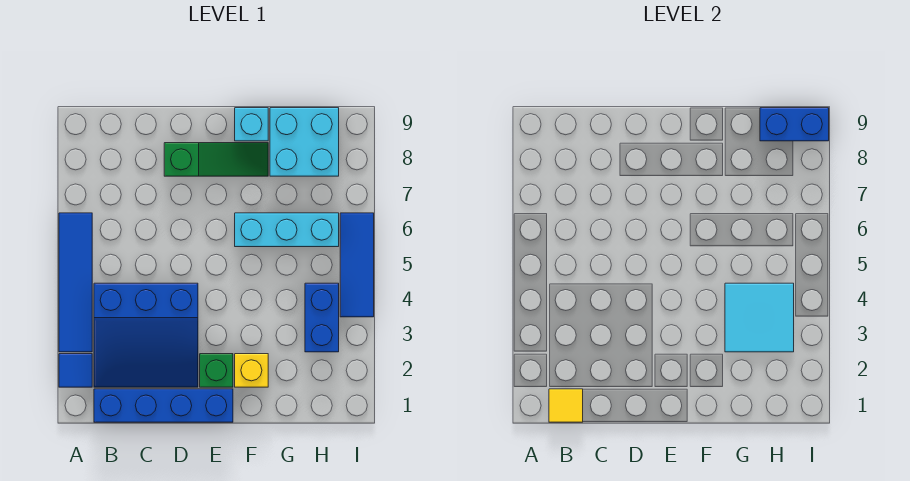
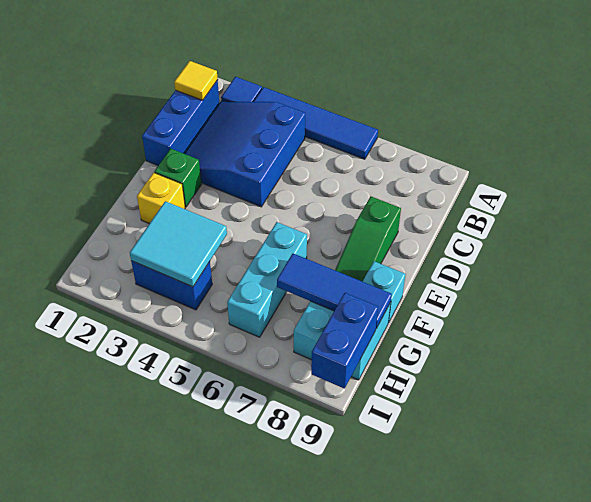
blue 1x4 brick [94,389,233,422] -> blue 1x3 brick [142,80,219,165]
blue 1x3 tile [340,213,374,317] -> blue 1x3 tile moved to [277,254,392,328]

